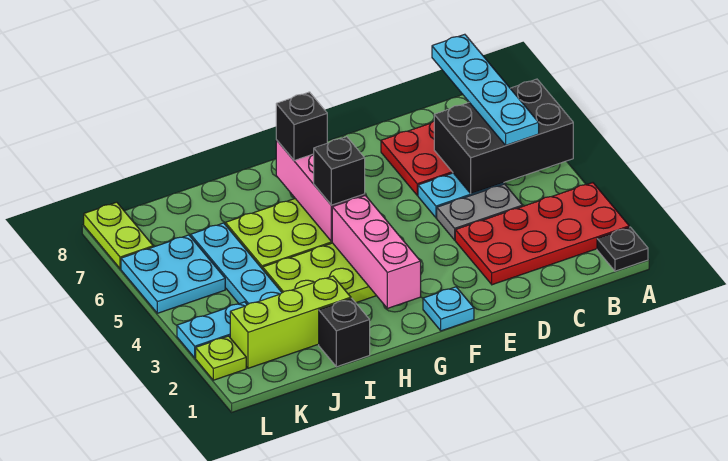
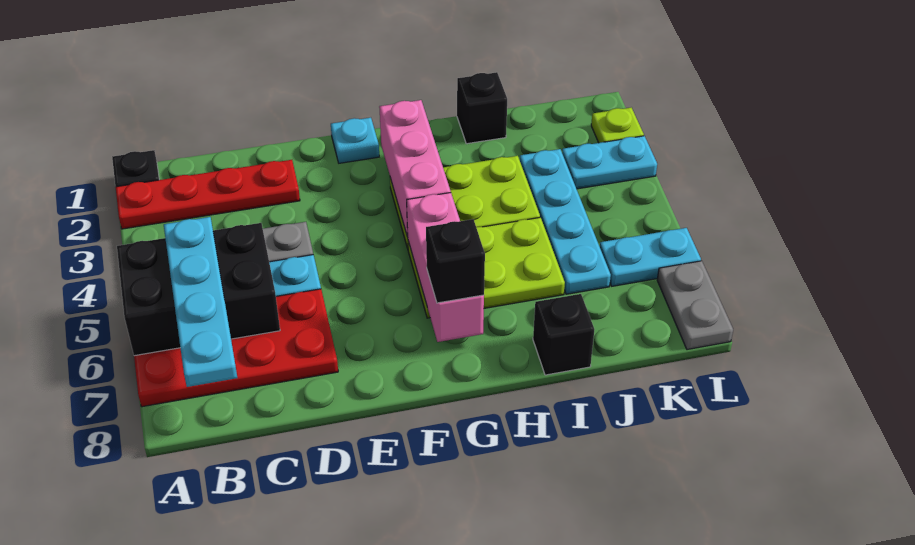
red 2x4 plate [455,183,629,285] -> red 1x4 plate [116,160,300,229]
black 1x1 brick [314,137,365,205] -> black 1x1 brick moved to [533,294,594,375]
lime 1x3 brick [230,276,351,368] -> none
cyan 2x2 plate [121,235,225,313] -> cyan 1x2 plate [600,228,701,286]
lime 1x2 plate [84,202,153,269] -> grey 1x2 plate [657,261,733,350]

